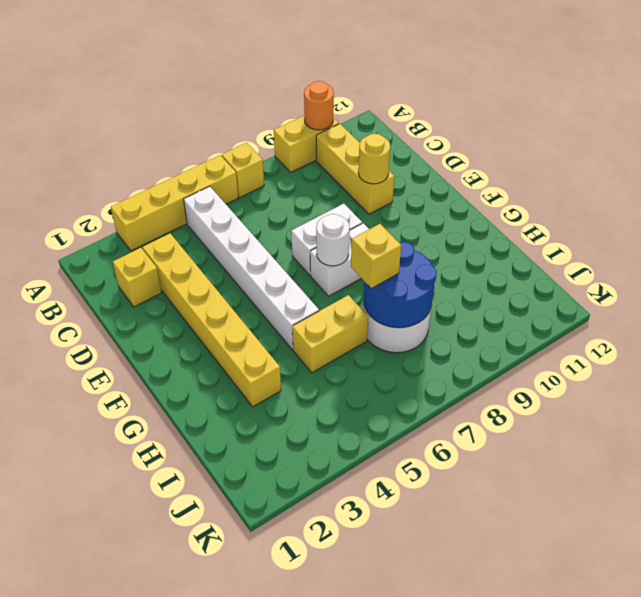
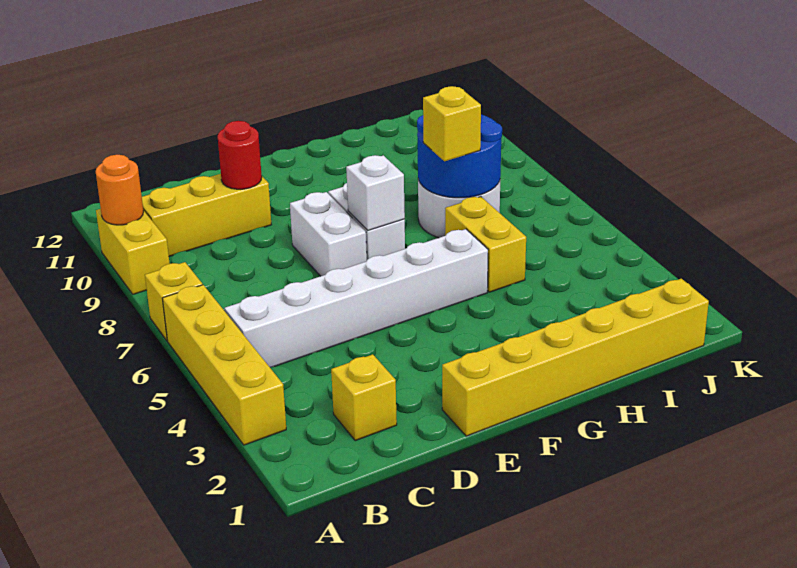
yellow 1x6 brick [143,234,281,407] -> yellow 1x6 brick moved to [442,279,709,436]
yellow 1x1 round brick [358,134,390,184] -> red 1x1 round brick [218,121,262,189]
white 1x1 round brick [316,214,350,266] -> white 1x1 brick [346,155,405,230]

